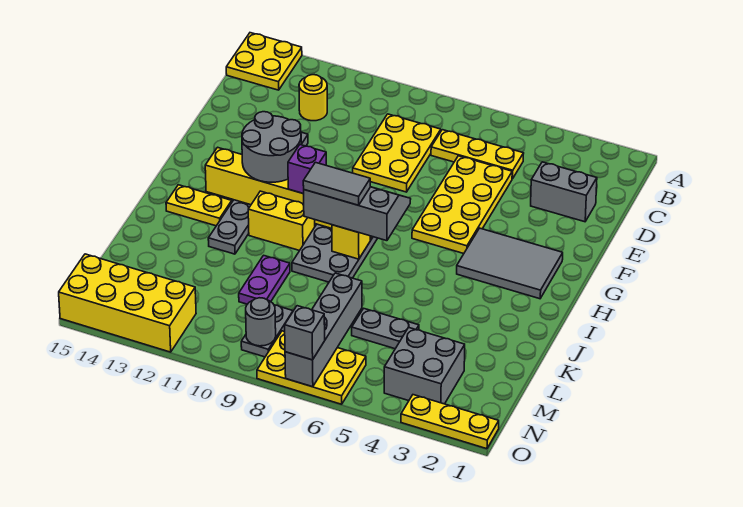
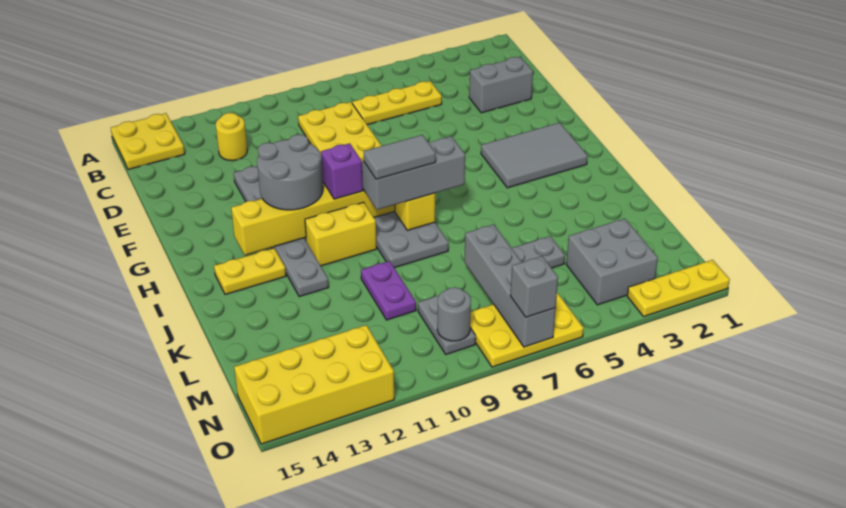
yellow 2x4 plate [412,156,512,254] -> none

